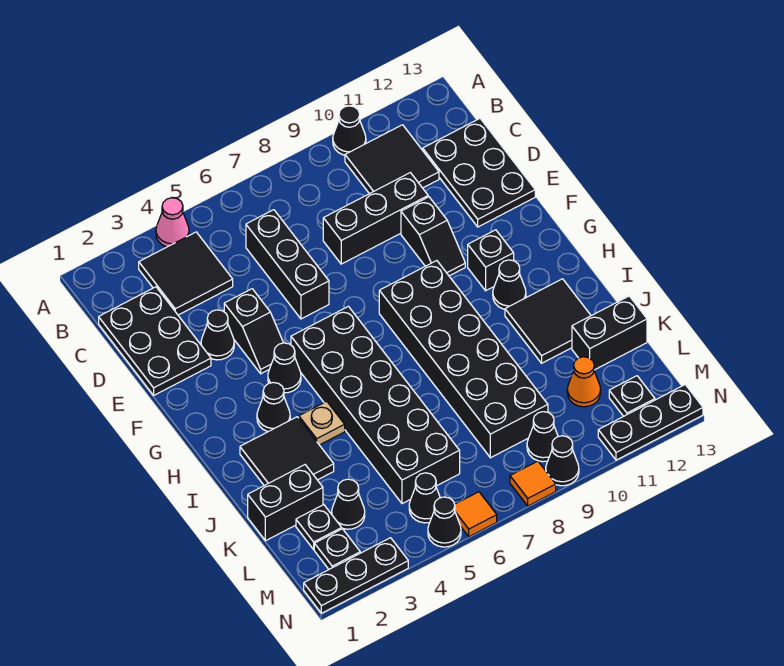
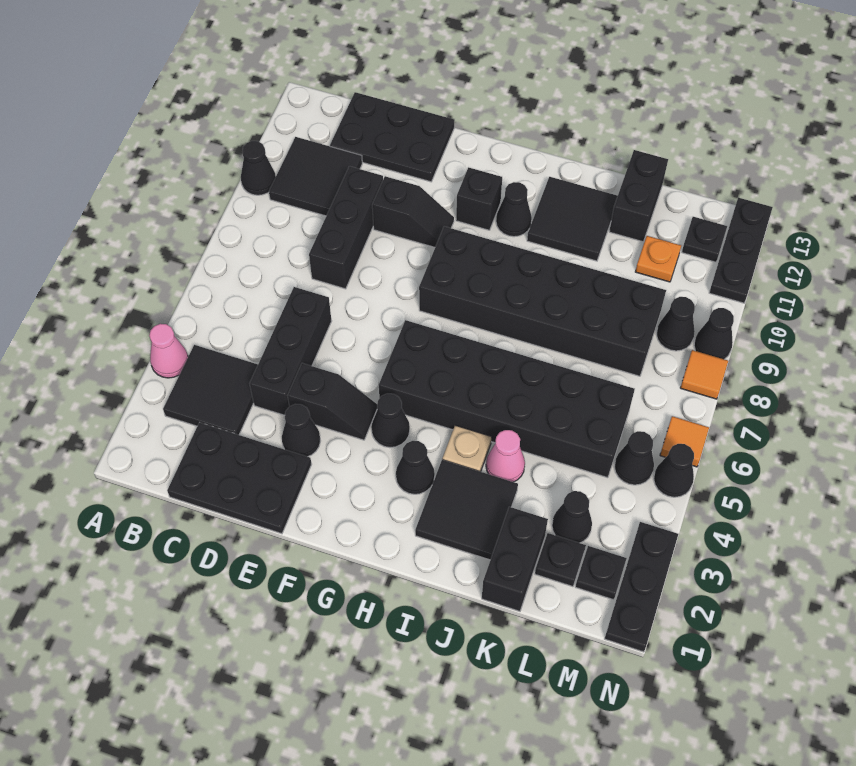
black 1x3 brick [246,210,329,319] -> black 1x3 brick turned to [250,287,332,415]
none -> pink 1x1 cone [486,430,525,482]
orange 1x1 cone [567,357,601,407] -> orange 1x1 plate [635,236,681,282]

